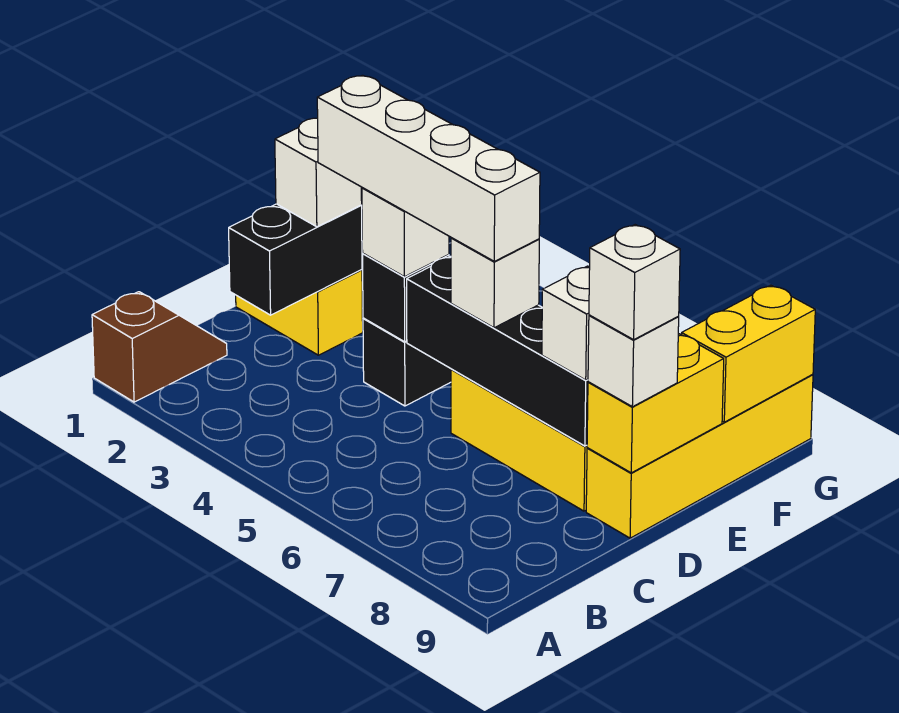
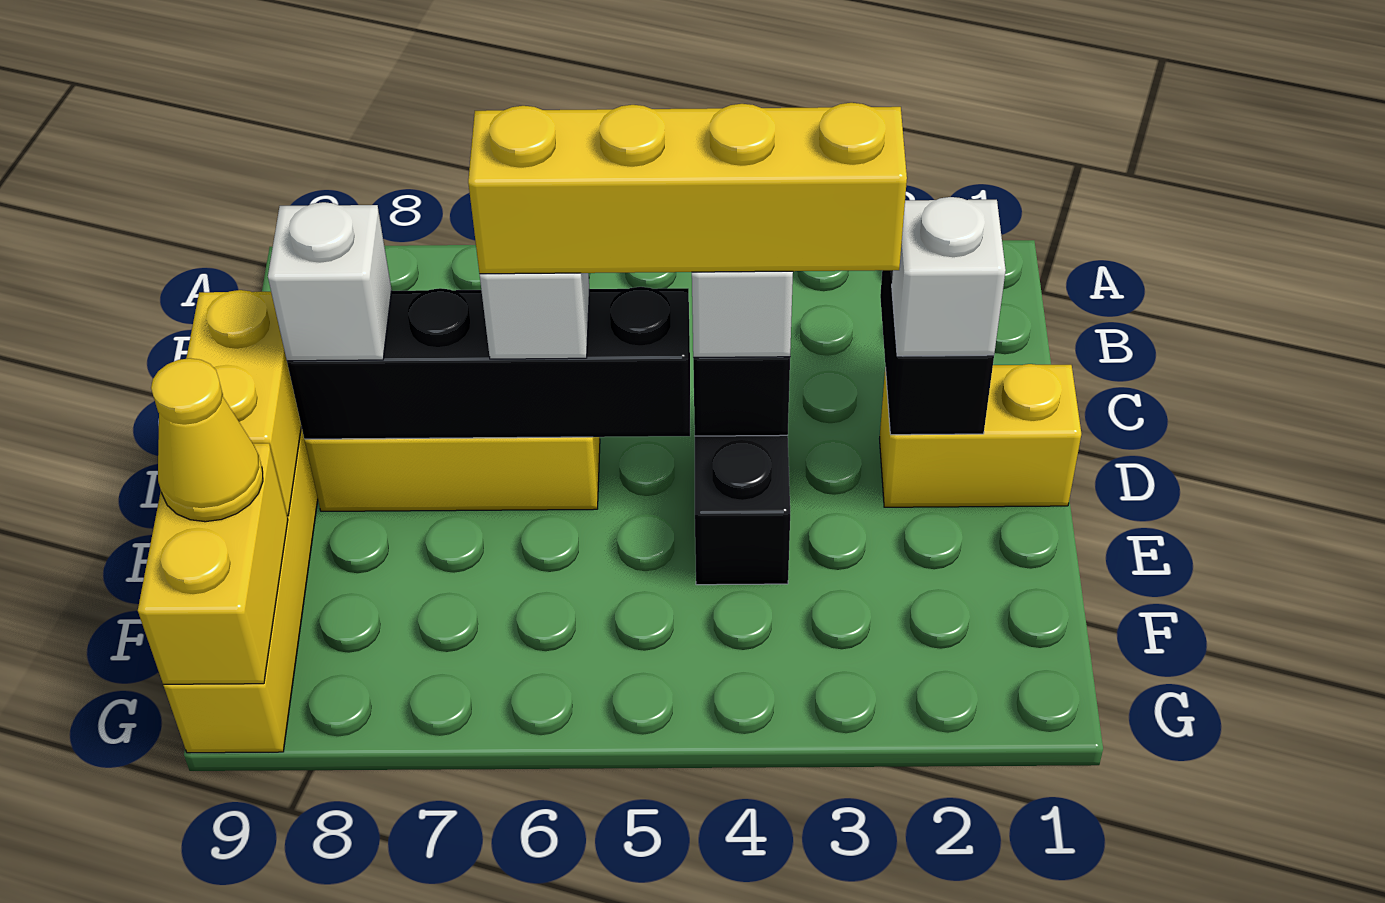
brown 1x2 slope [92,292,227,402] -> none
white 1x4 brick [317,75,540,261] -> yellow 1x4 brick [468,103,907,274]
white 1x1 brick [588,315,679,407] -> none
white 1x1 brick [589,225,680,340] -> none
none -> yellow 1x1 cone [151,358,263,522]

